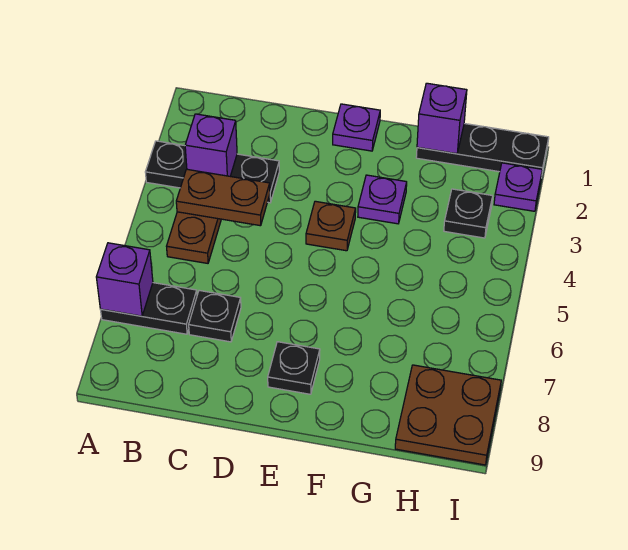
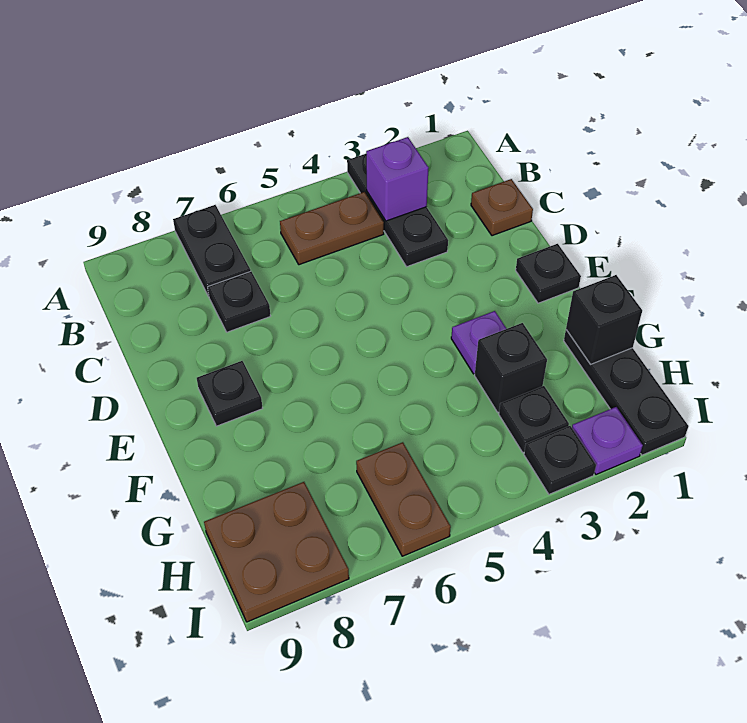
purple 1x1 brick [96,243,153,316] -> none
brown 1x2 plate [176,169,270,226] -> brown 1x2 plate moved to [356,442,451,556]
purple 1x1 plate [333,104,380,151] -> black 1x1 plate [516,244,581,303]
brown 1x1 plate [306,201,356,251] -> brown 1x1 plate moved to [471,179,533,236]
purple 1x1 brick [417,83,467,154] -> black 1x1 brick [566,275,642,364]
none -> black 1x1 brick [475,323,547,412]
none -> black 1x1 plate [524,426,596,494]

